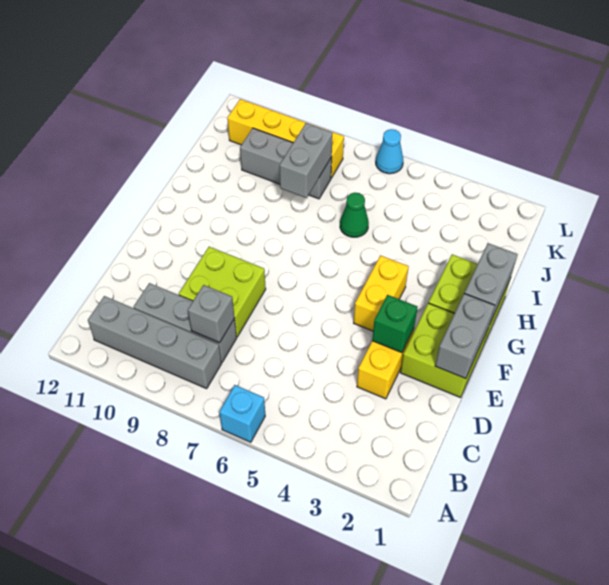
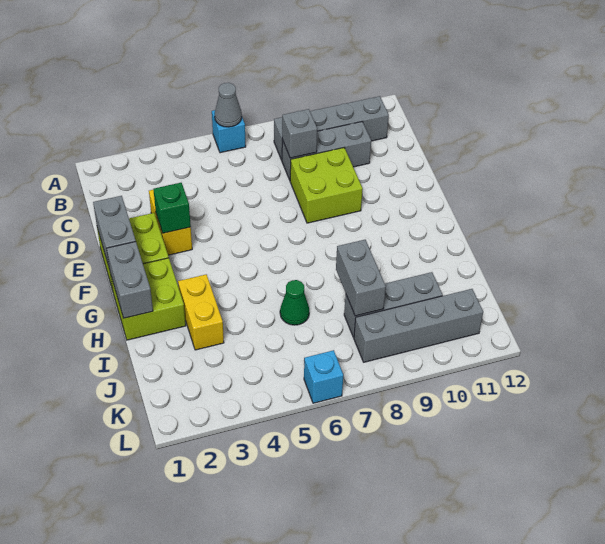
none -> grey 1x1 cone [215,83,242,127]
yellow 1x2 brick [354,256,409,331] -> yellow 1x2 brick moved to [178,274,224,350]
yellow 1x4 brick [227,99,344,178] -> grey 1x4 brick [354,289,483,362]
cyan 1x1 cone [376,129,403,174] -> cyan 1x1 brick [304,350,343,403]

